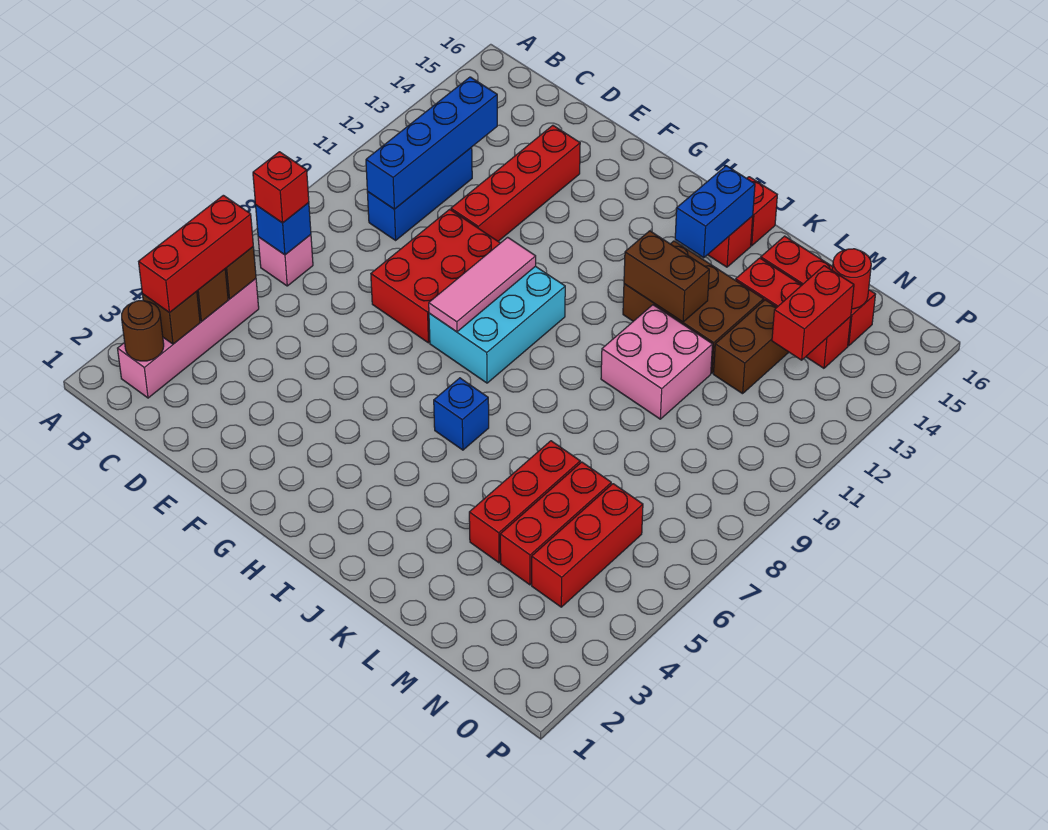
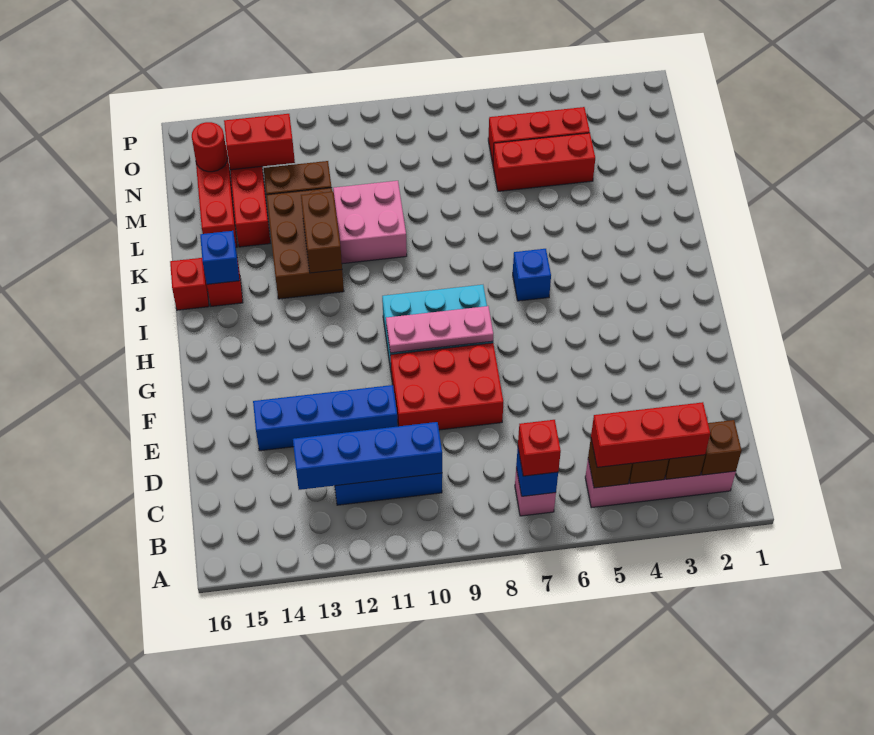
brown 1x1 round brick [122,301,164,361] -> brown 1x1 brick [701,420,742,475]
red 1x4 brick [451,125,580,241] -> blue 1x4 brick [253,385,398,451]
pink 1x3 tile [429,237,536,332] -> pink 1x3 plate [386,306,493,353]
blue 1x2 brick [675,166,755,258] -> blue 1x1 brick [200,231,239,284]
red 1x3 brick [469,441,580,563] -> none

